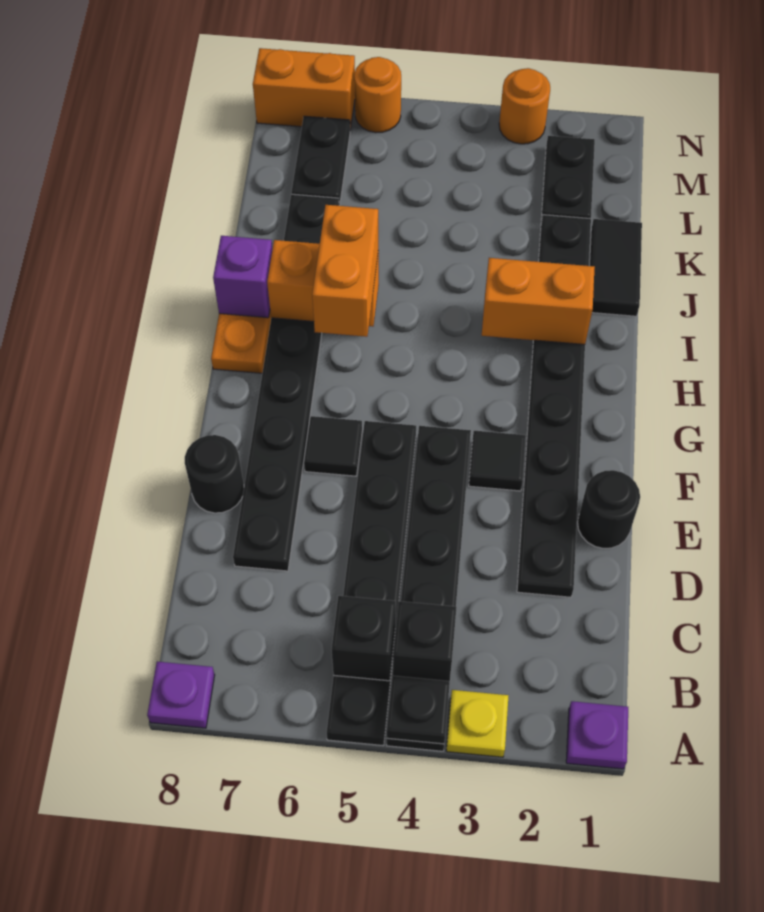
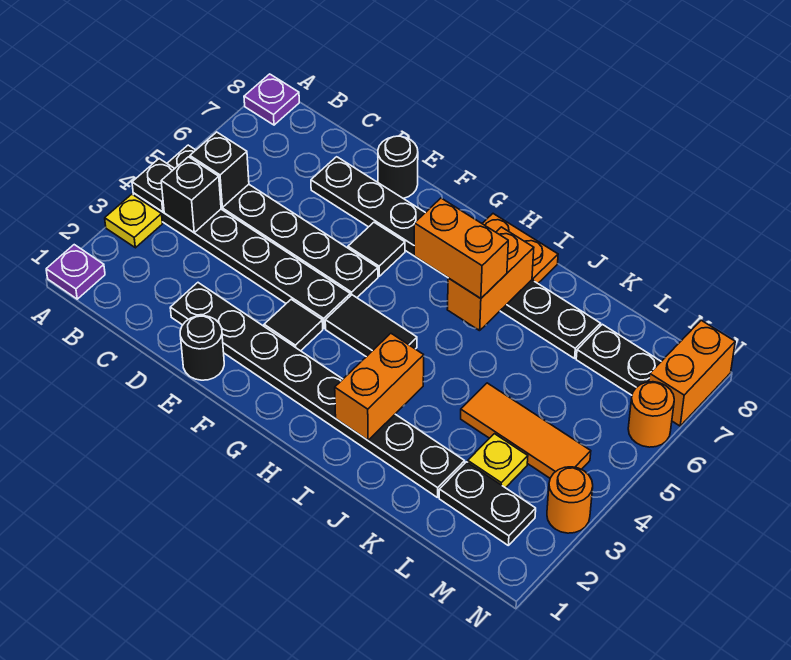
purple 1x1 brick [213,236,273,318] -> none
black 1x2 tile [590,219,642,316] -> black 1x2 tile moved to [325,295,417,357]
none -> orange 1x3 tile [461,383,591,478]
none -> yellow 1x1 plate [468,434,528,488]

